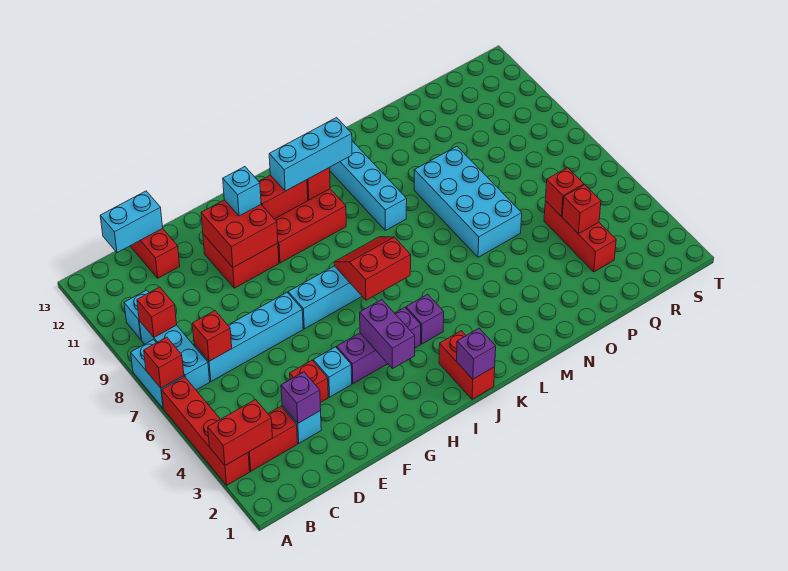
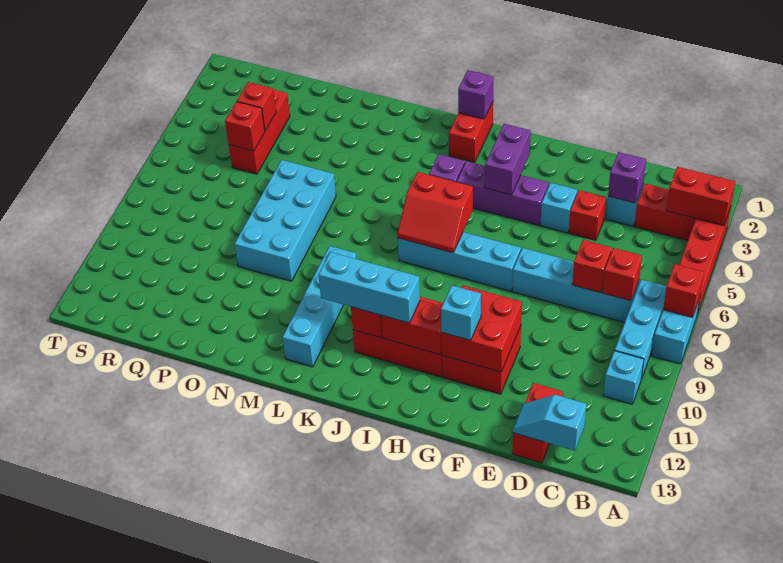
red 1x1 brick [137,287,177,337] -> red 1x1 brick moved to [572,240,612,293]
cyan 1x2 brick [100,191,163,253] -> cyan 1x2 slope [513,395,586,451]

